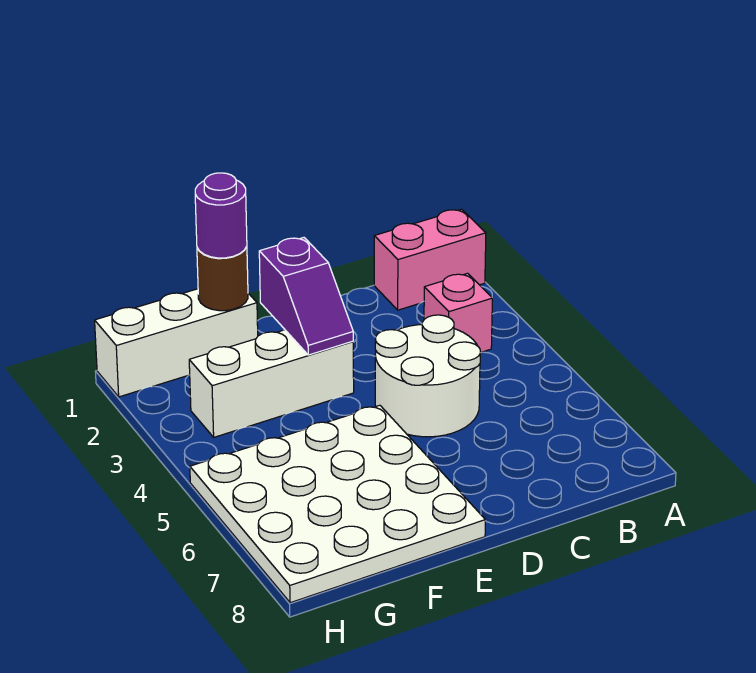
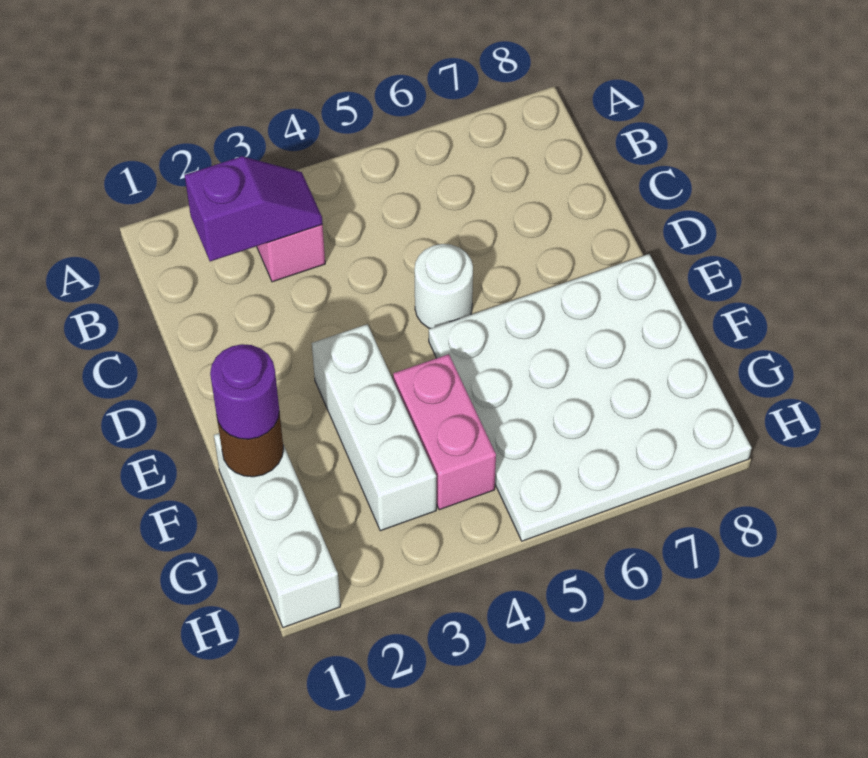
pink 1x2 brick [374,209,486,310] -> pink 1x2 brick moved to [393,354,496,510]
white 2x2 round brick [375,315,480,437] -> white 1x1 round brick [414,244,473,329]
purple 1x2 slope [259,238,353,355] -> purple 1x2 slope moved to [185,156,323,261]

